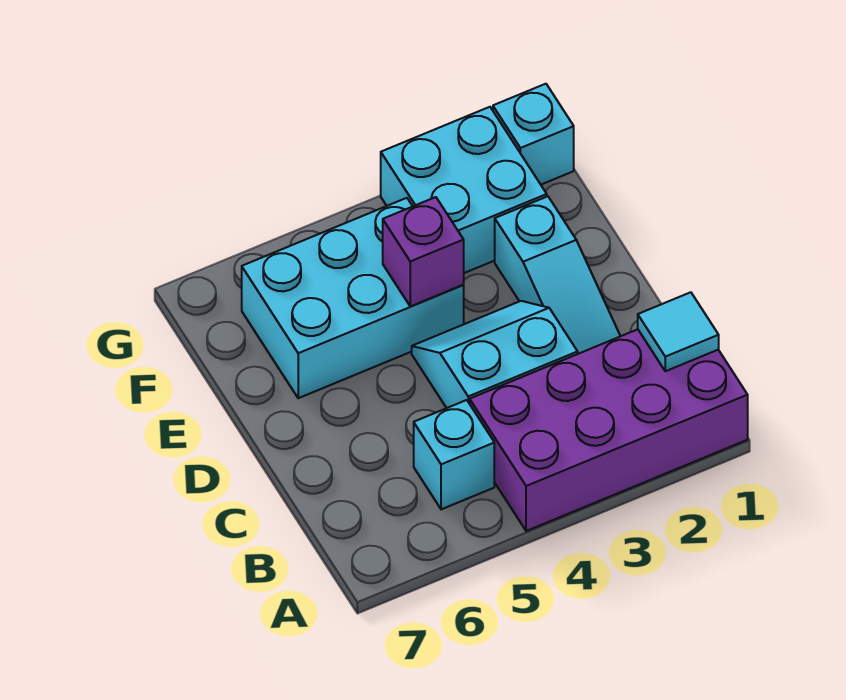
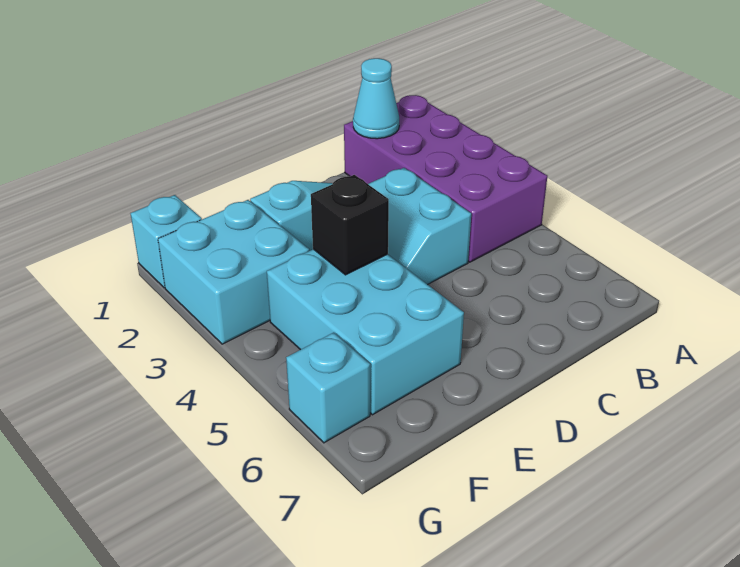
cyan 1x1 tile [638,292,719,371] -> cyan 1x1 cone [353,58,399,139]
cyan 1x1 brick [414,400,494,509] -> cyan 1x1 brick moved to [286,333,370,443]
purple 1x1 brick [383,197,464,306] -> black 1x1 brick [311,175,389,275]

